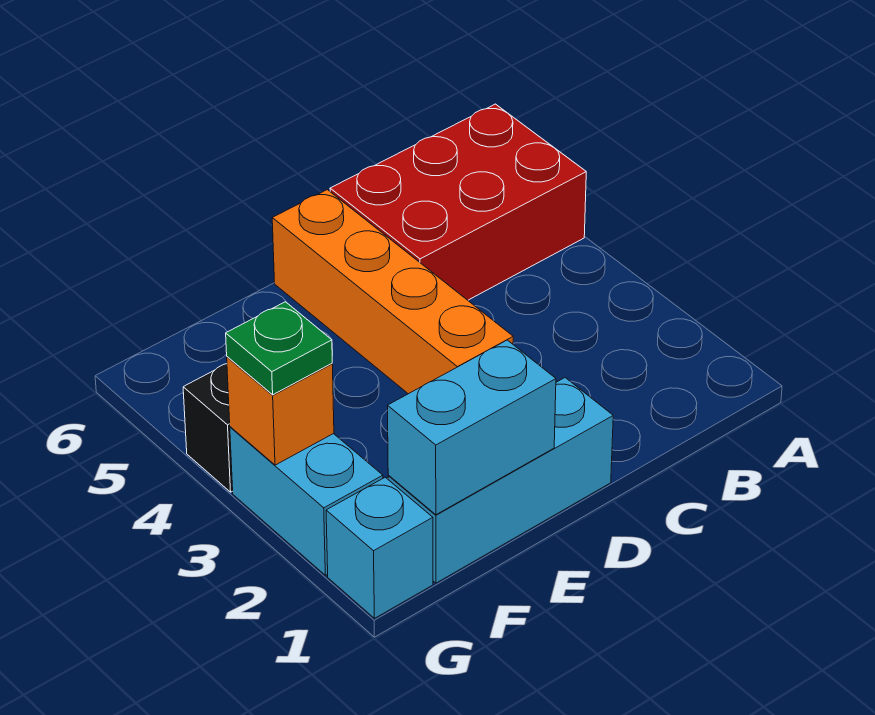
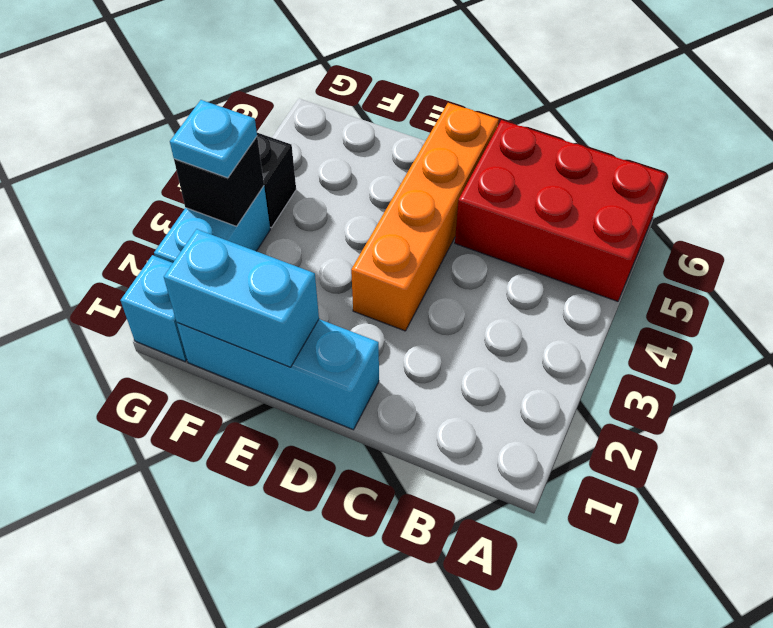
orange 1x1 brick [227,357,334,465] -> black 1x1 brick [174,137,264,226]
green 1x1 plate [226,302,332,395] -> cyan 1x1 plate [170,100,257,178]

